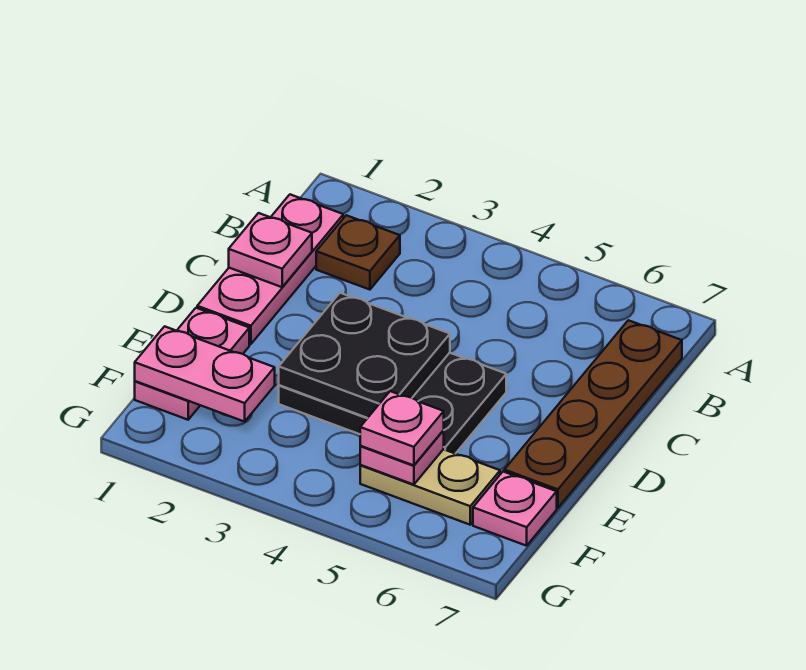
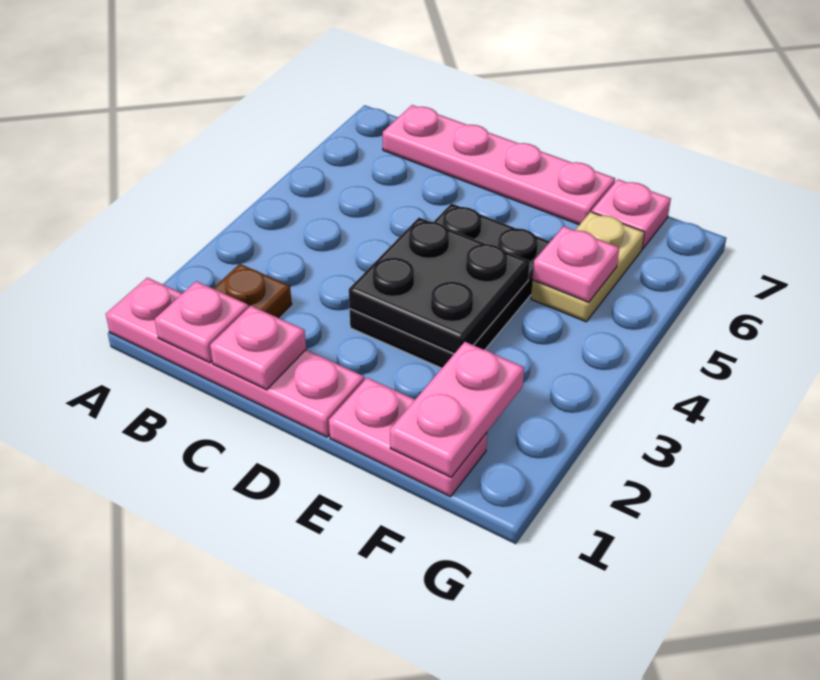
pink 1x3 plate [197,195,343,344] -> pink 1x4 plate [106,278,364,437]
brown 1x4 plate [504,320,682,508] -> pink 1x4 plate [383,105,615,225]
pink 1x1 plate [360,391,444,465] -> pink 1x1 plate moved to [155,281,248,363]

